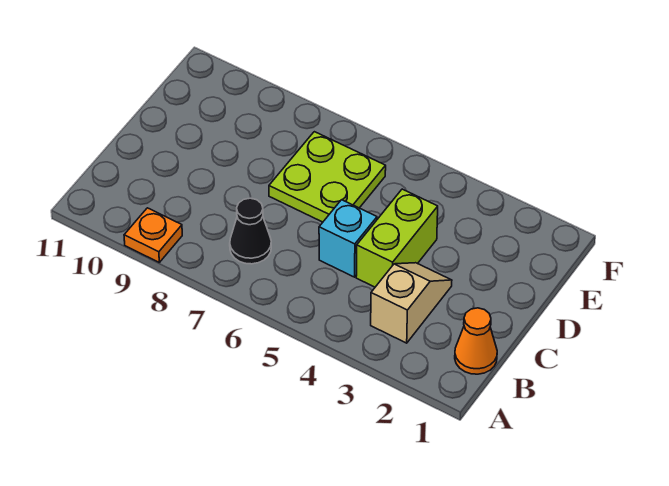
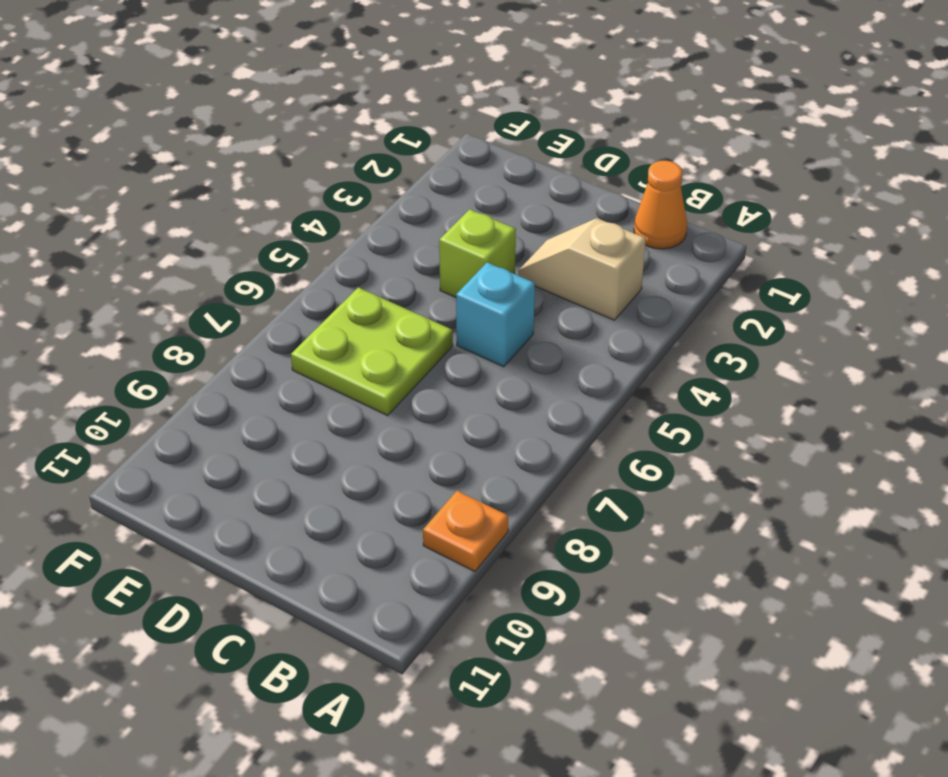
black 1x1 cone [230,198,271,264] -> none
lime 1x2 brick [356,189,438,287] -> lime 1x1 brick [439,209,516,297]

